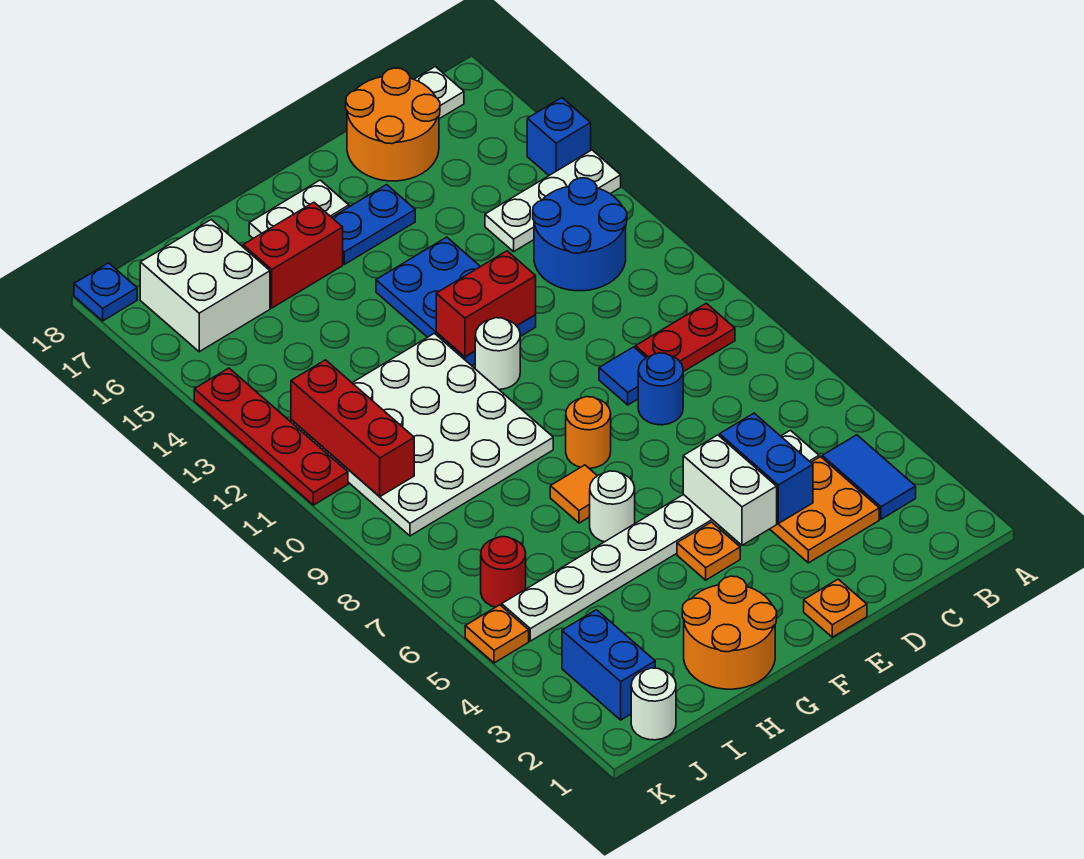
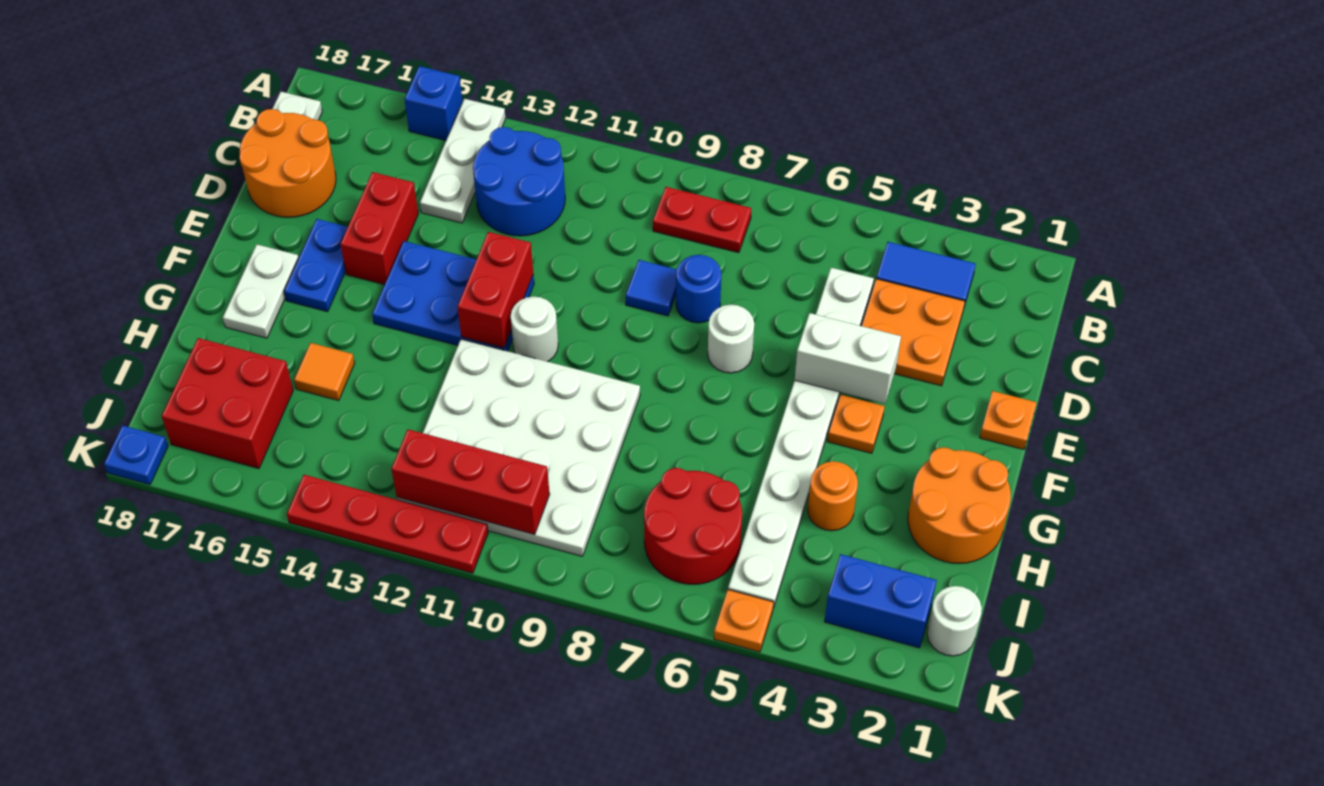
red 1x2 plate [635,303,735,372] -> red 1x2 plate turned to [653,187,751,253]
blue 1x2 brick [720,413,813,523] -> none
orange 1x1 round brick [566,397,611,468] -> orange 1x1 round brick moved to [808,461,858,531]
white 1x1 round brick [590,471,635,542] -> white 1x1 round brick moved to [708,305,754,373]
orange 1x1 tile [550,465,597,523] -> orange 1x1 tile moved to [294,343,355,400]
red 1x2 brick [243,202,343,308] -> red 1x2 brick moved to [340,172,418,285]
white 2x2 brick [140,220,270,352] -> red 2x2 brick [162,338,293,468]
red 1x1 round brick [481,537,526,607] -> red 2x2 round brick [644,468,742,584]

